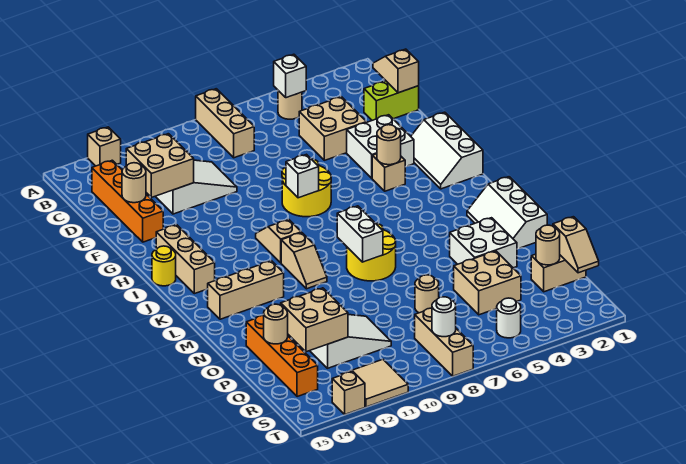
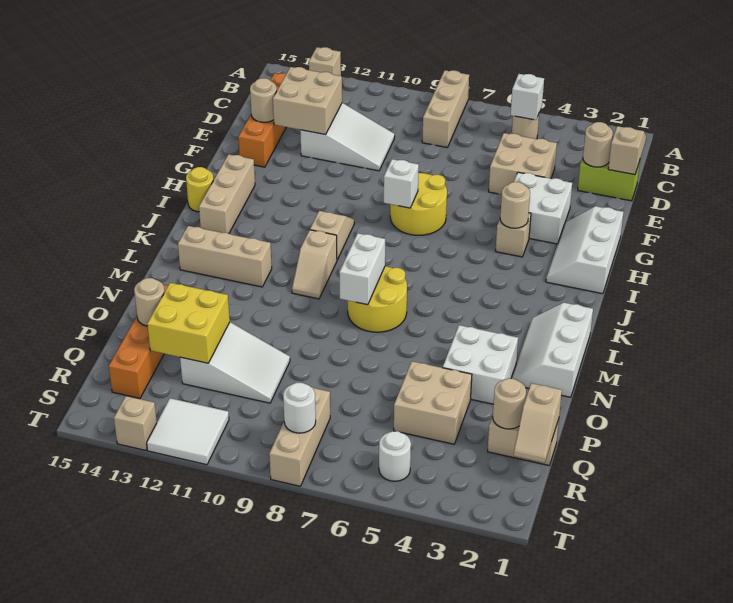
tan 1x1 round brick [415,275,439,313] -> tan 1x1 round brick moved to [583,122,613,167]
tan 2x2 brick [281,288,348,352] -> yellow 2x2 brick [147,283,230,363]
tan 2x2 tile [341,359,408,407] -> white 2x2 tile [147,398,229,465]

